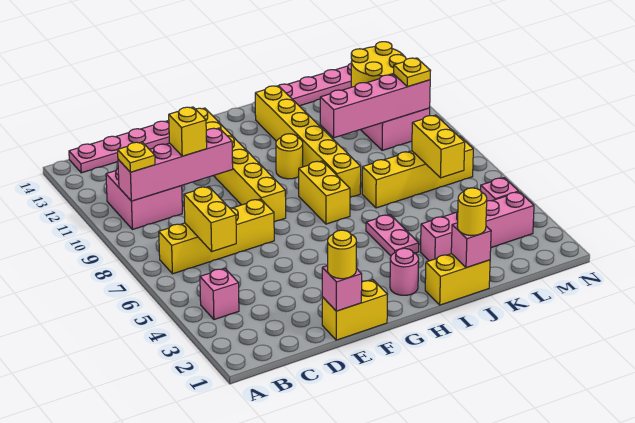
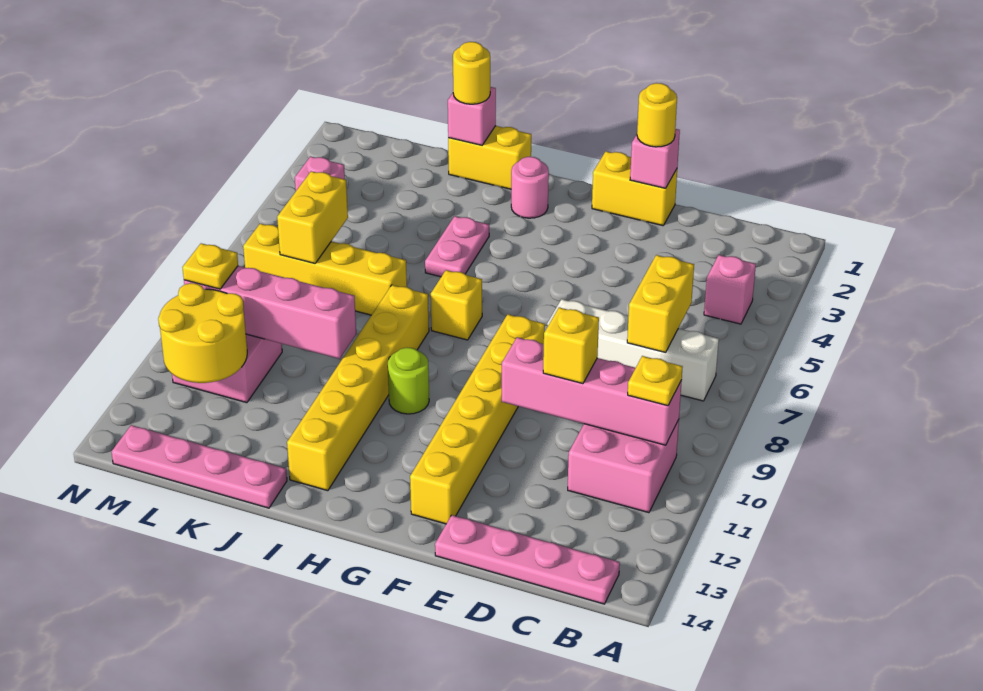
yellow 1x4 brick [159,199,274,274] -> white 1x4 brick [547,299,719,401]
yellow 1x2 brick [299,161,350,224] -> yellow 1x1 brick [431,270,482,340]
yellow 1x1 round brick [276,134,303,179] -> lime 1x1 round brick [388,347,429,414]
pink 1x4 brick [421,192,534,261] -> none

